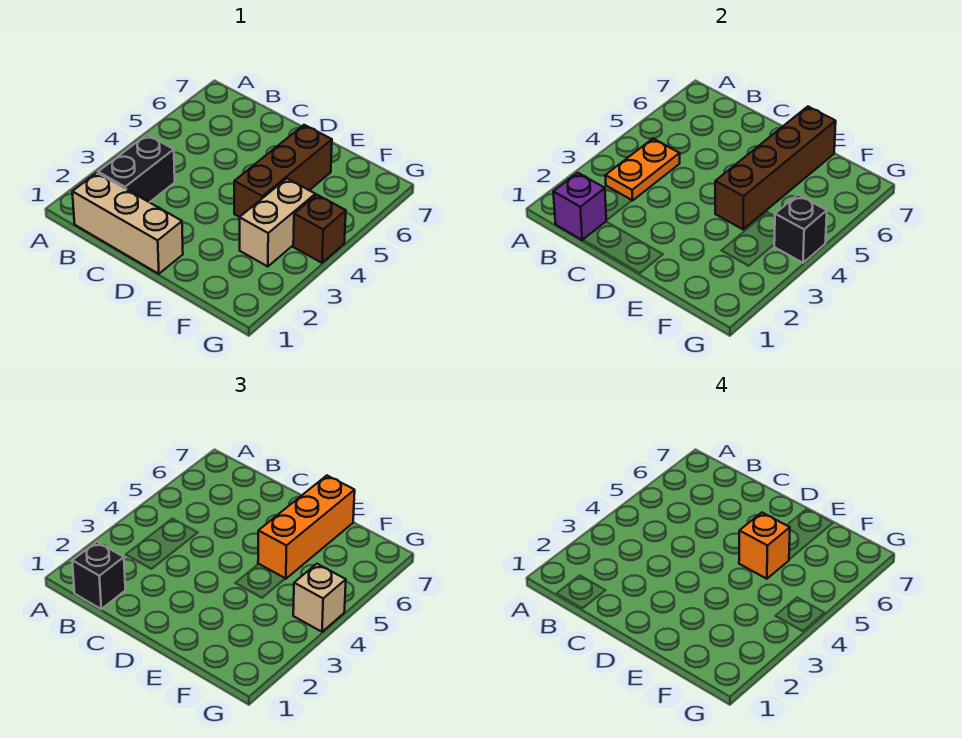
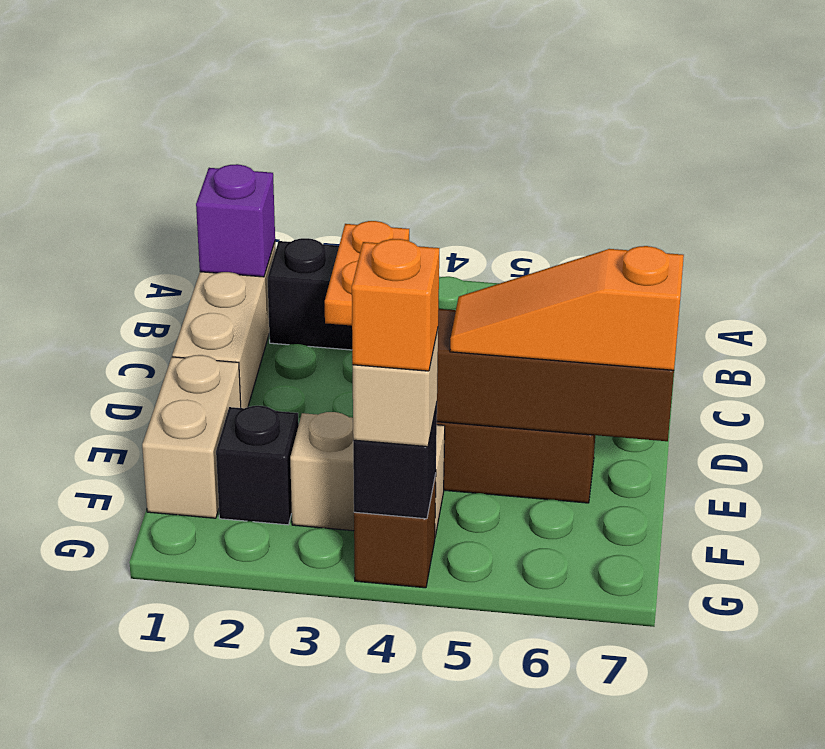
black 1x1 brick [72,542,125,609] -> black 1x1 brick moved to [216,406,299,525]
orange 1x2 plate [605,139,680,201] -> orange 1x2 plate turned to [325,221,409,326]
none -> tan 1x2 brick [142,355,241,518]
orange 1x3 brick [258,476,355,579] -> orange 1x3 slope [450,246,684,370]
orange 1x1 brick [739,513,790,579] -> orange 1x1 brick moved to [352,239,439,371]

